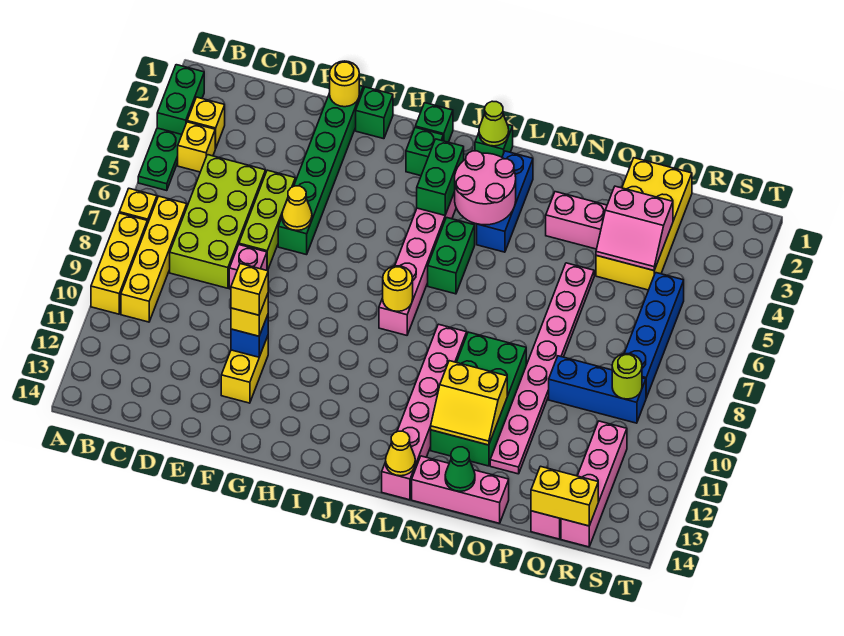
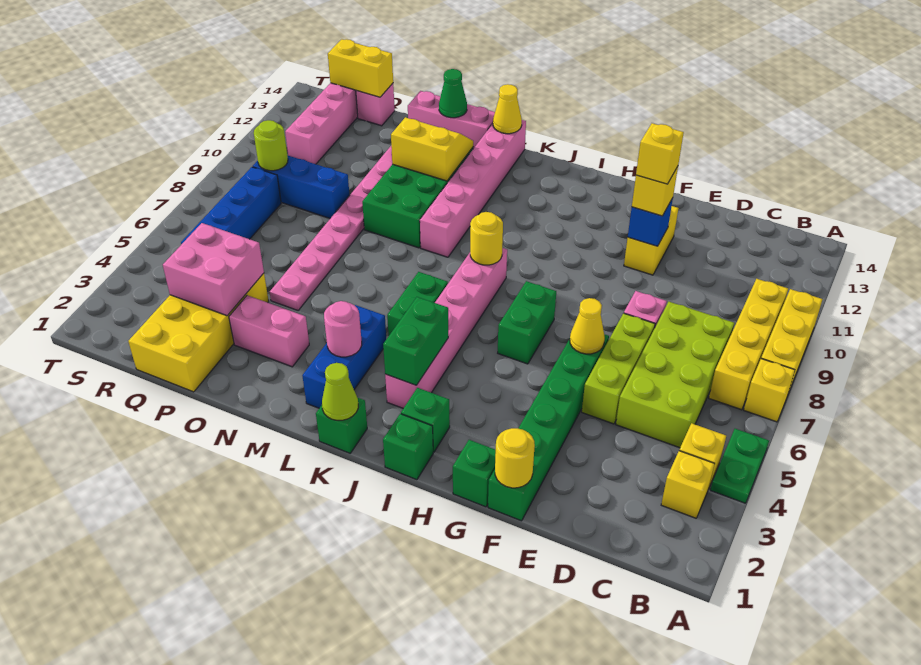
green 1x2 brick [157,65,204,134] -> green 1x2 brick moved to [498,281,556,364]
pink 2x2 round brick [455,151,516,225] -> pink 1x1 round brick [324,301,362,357]
pink 2x2 slope [596,186,673,270] -> pink 2x2 brick [163,223,264,316]

